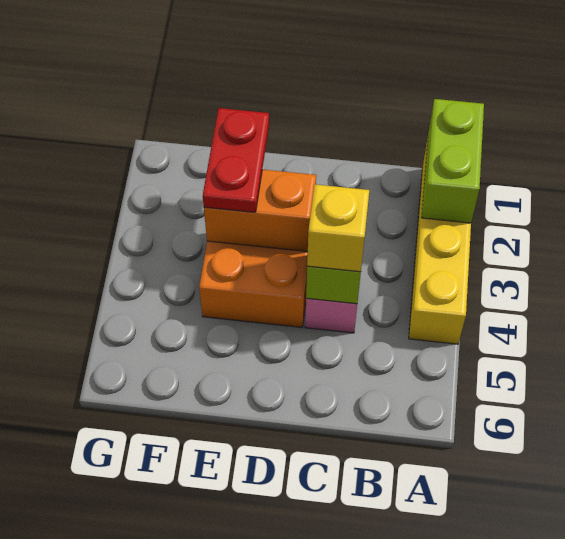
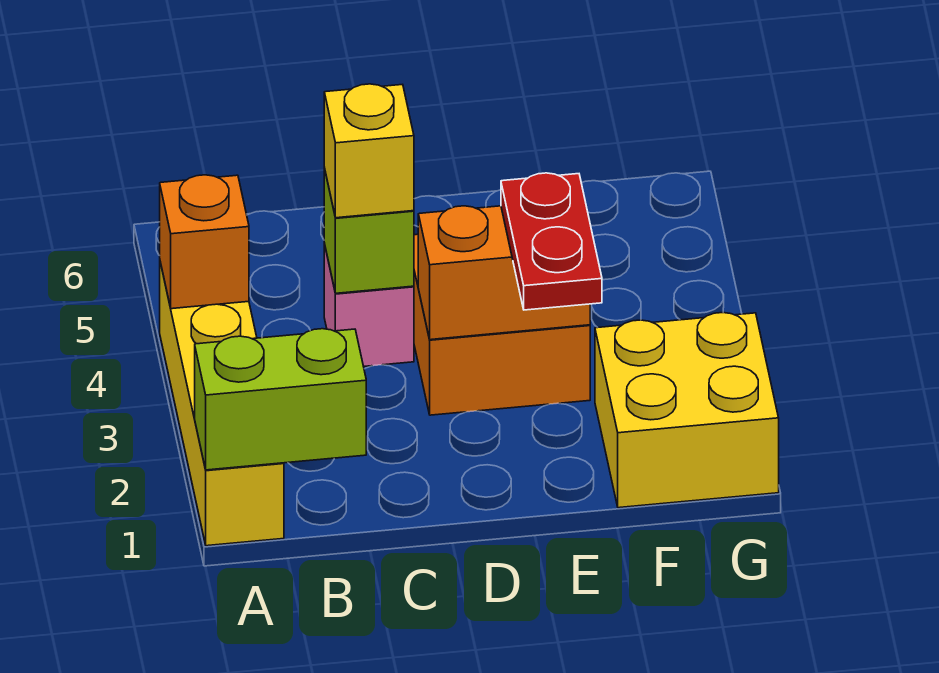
lime 1x2 brick [421,99,484,223] -> lime 1x2 brick turned to [195,329,366,470]
none -> orange 1x1 brick [160,175,249,309]
none -> yellow 2x2 brick [595,313,779,508]

